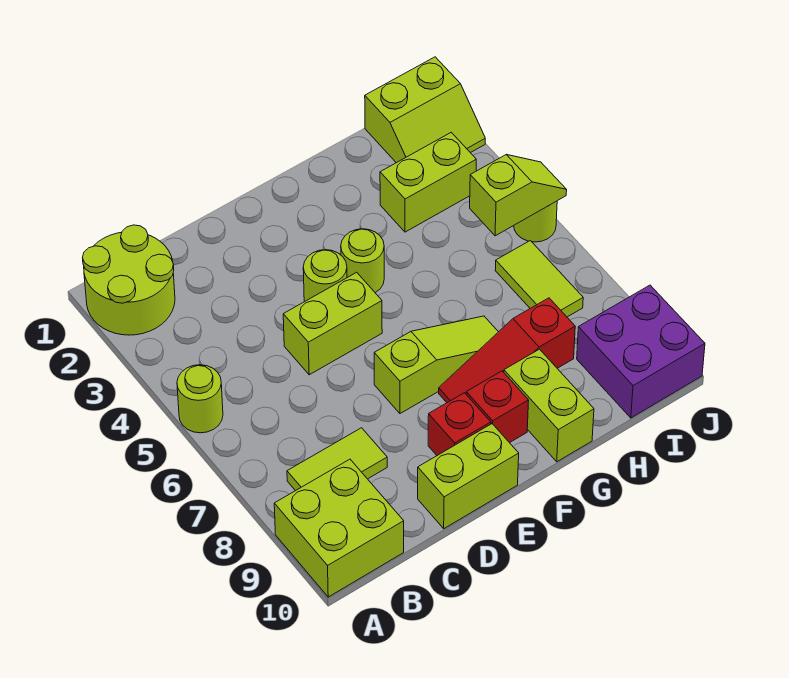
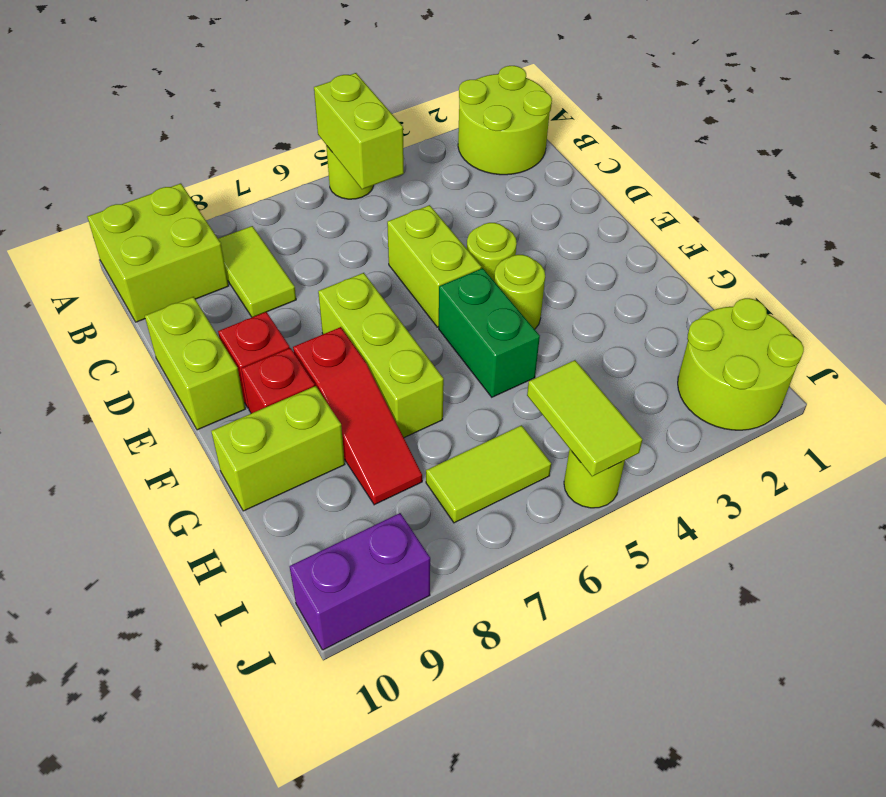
lime 1x3 slope [374,316,498,413] -> lime 1x3 brick [318,273,444,438]
none -> green 1x2 brick [439,268,540,397]
red 1x3 slope [439,298,575,403] -> red 1x3 slope turned to [293,327,422,505]
lime 1x2 brick [380,132,476,232] -> lime 1x2 brick moved to [314,73,404,189]
lime 2x2 slope [365,57,485,163] -> lime 2x2 round brick [678,298,804,430]
lime 1x2 slope [470,155,567,236] -> lime 1x2 tile [527,360,642,476]
purple 2x2 brick [577,285,705,418] -> purple 1x2 brick [290,513,430,650]

